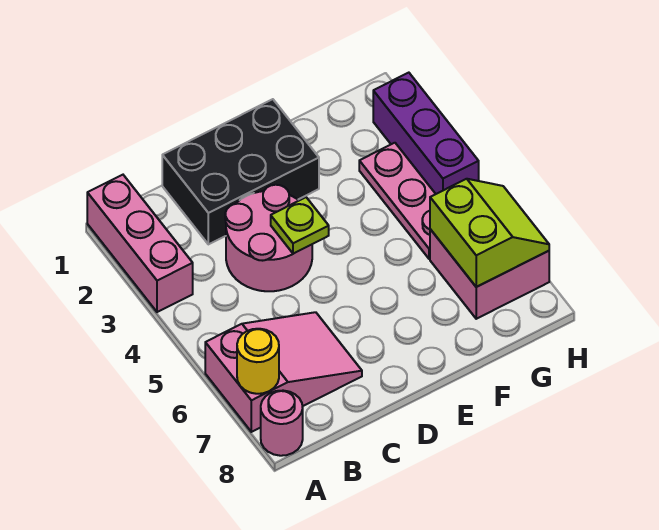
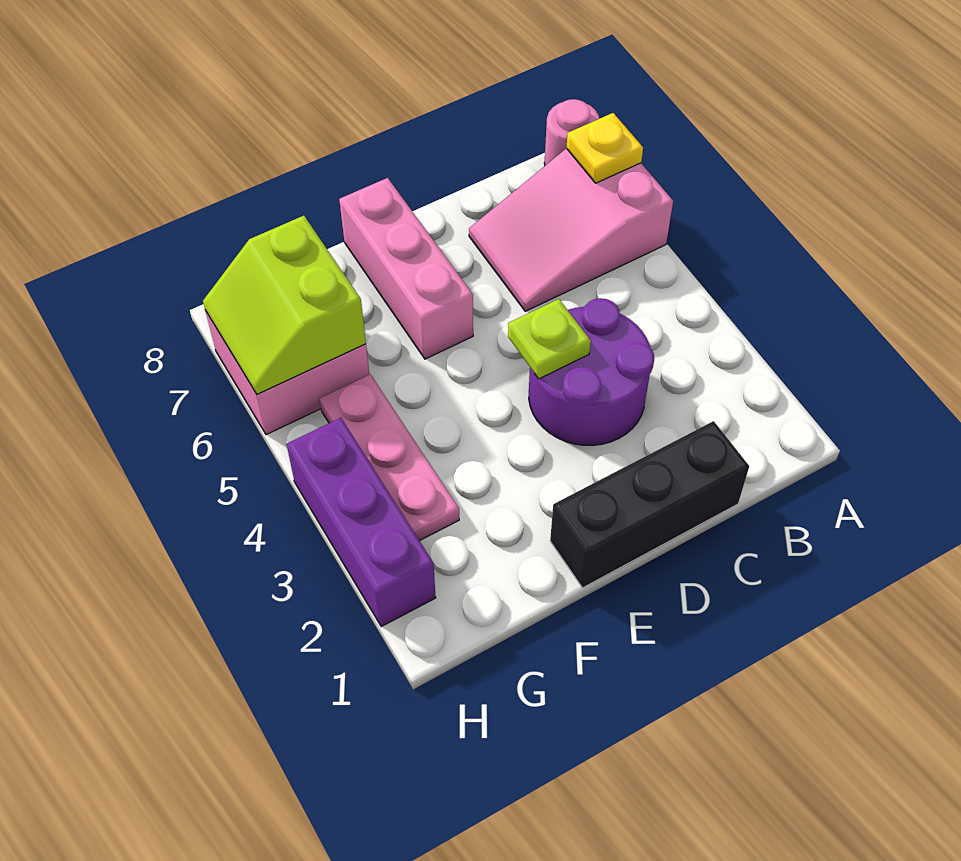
pink 1x3 brick [87,175,193,312] -> pink 1x3 brick moved to [339,178,473,359]
yellow 1x1 round brick [237,329,279,394] -> yellow 1x1 plate [566,113,643,183]
black 2x3 brick [162,99,319,244] -> black 1x3 brick [550,421,749,588]
pink 2x2 round brick [225,185,312,291] -> purple 2x2 round brick [529,298,654,446]

